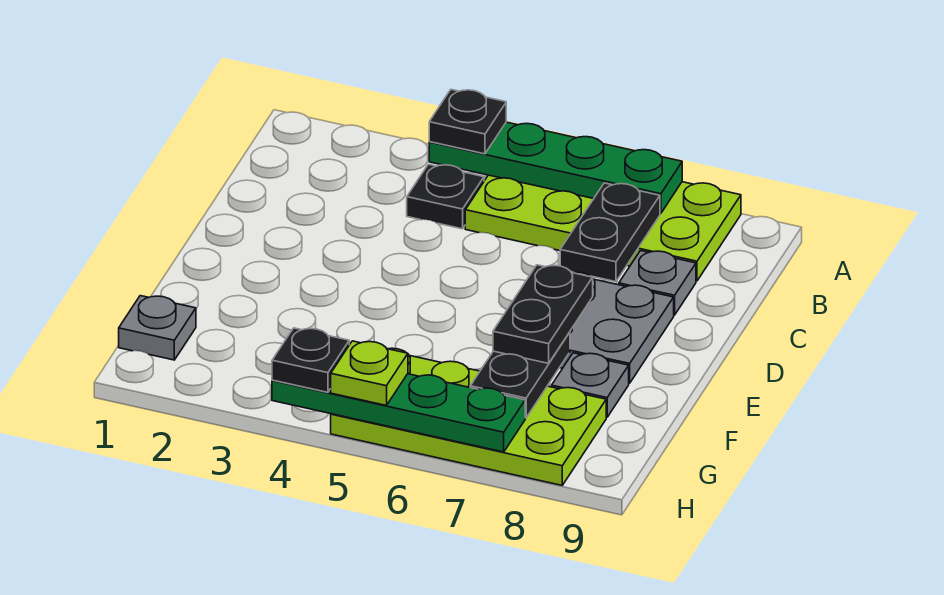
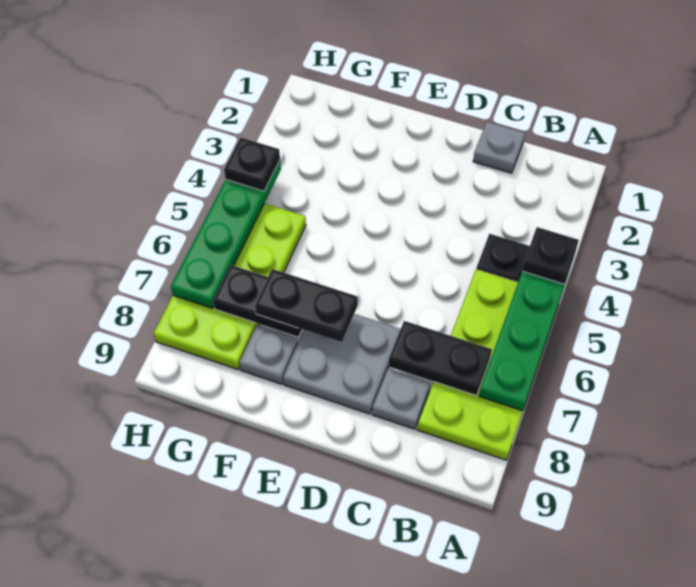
grey 1x1 plate [119,296,196,360] -> grey 1x1 plate moved to [473,122,525,173]
lime 1x1 plate [331,341,408,405] -> none

